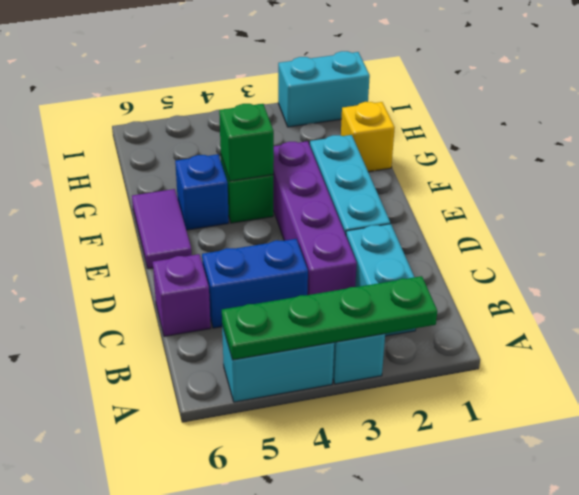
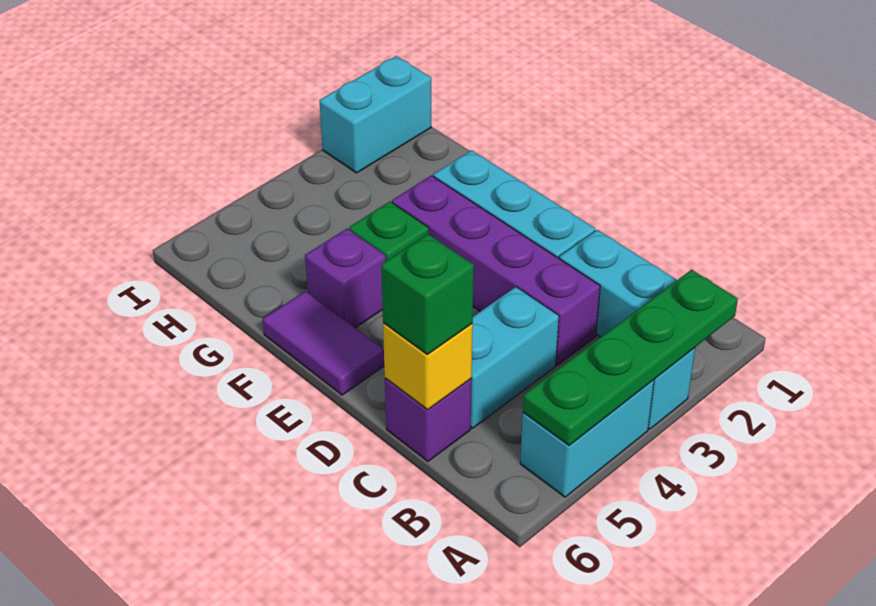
blue 1x2 brick [202,239,308,328] -> cyan 1x2 brick [471,287,559,428]
green 1x1 brick [219,104,274,181] -> green 1x1 brick moved to [381,234,474,354]
blue 1x1 brick [175,154,229,230] -> purple 1x1 brick [305,229,386,328]
yellow 1x1 brick [341,102,395,172] -> yellow 1x1 brick moved to [383,323,473,410]

